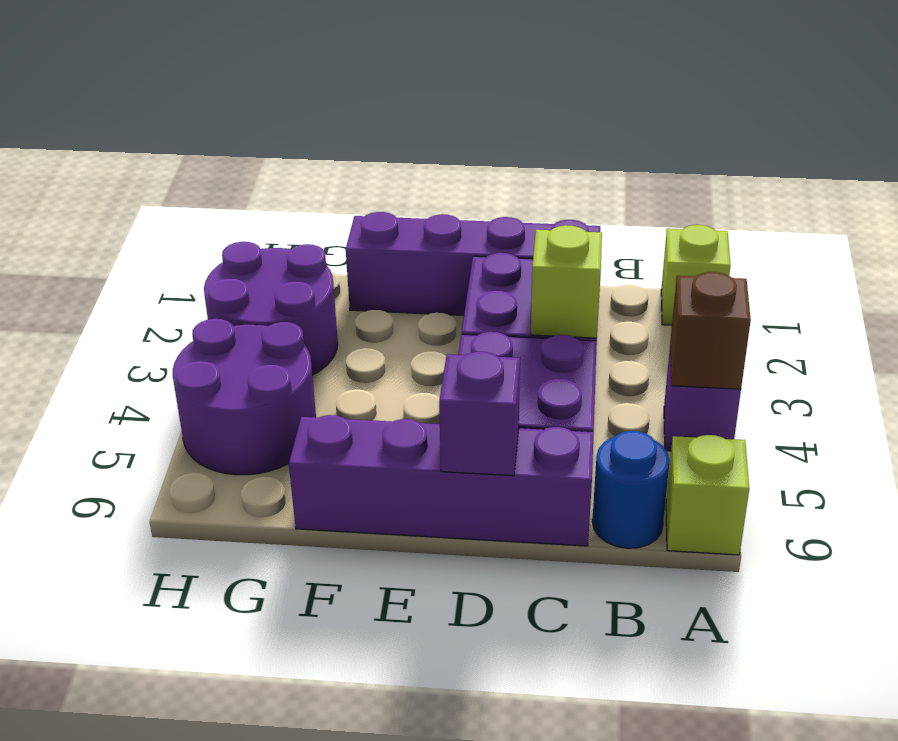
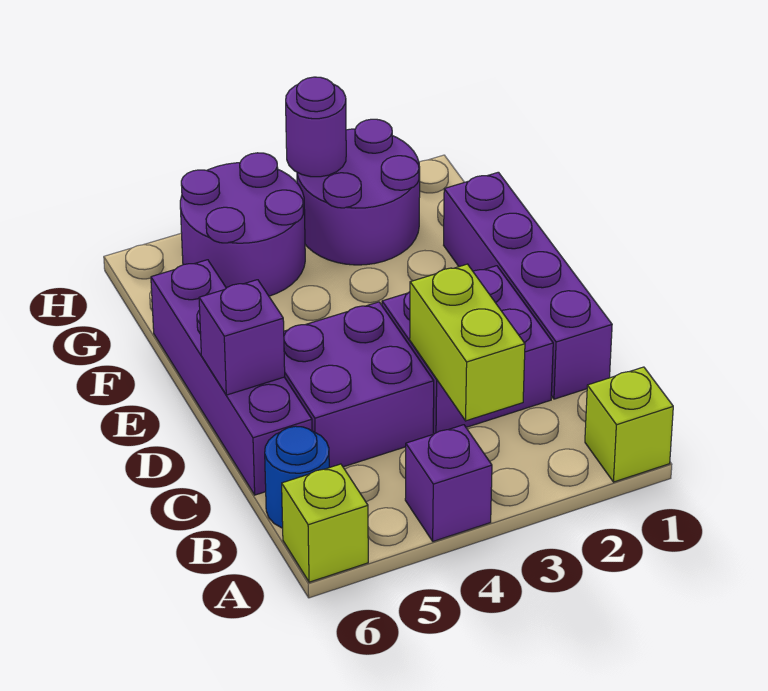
brown 1x1 brick [670,272,751,389] -> none
lime 1x1 brick [531,225,602,338] -> lime 1x2 brick [410,264,525,421]
none -> purple 1x1 round brick [286,77,346,177]

